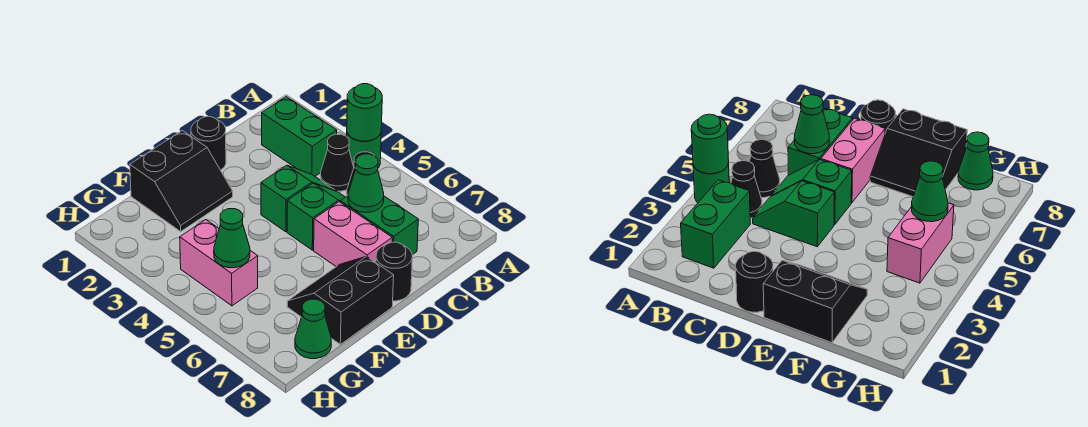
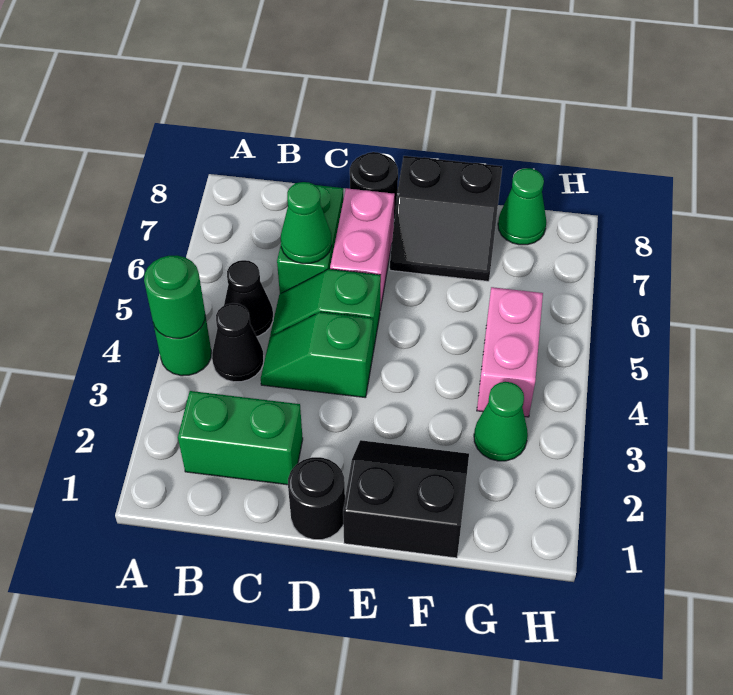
green 1x2 brick [262,97,337,176] -> green 1x2 brick turned to [178,391,303,485]
green 1x1 cone [214,209,250,268] -> green 1x1 cone moved to [474,382,528,461]

